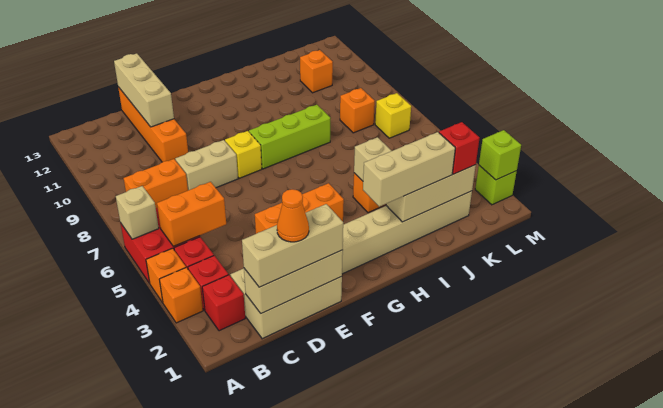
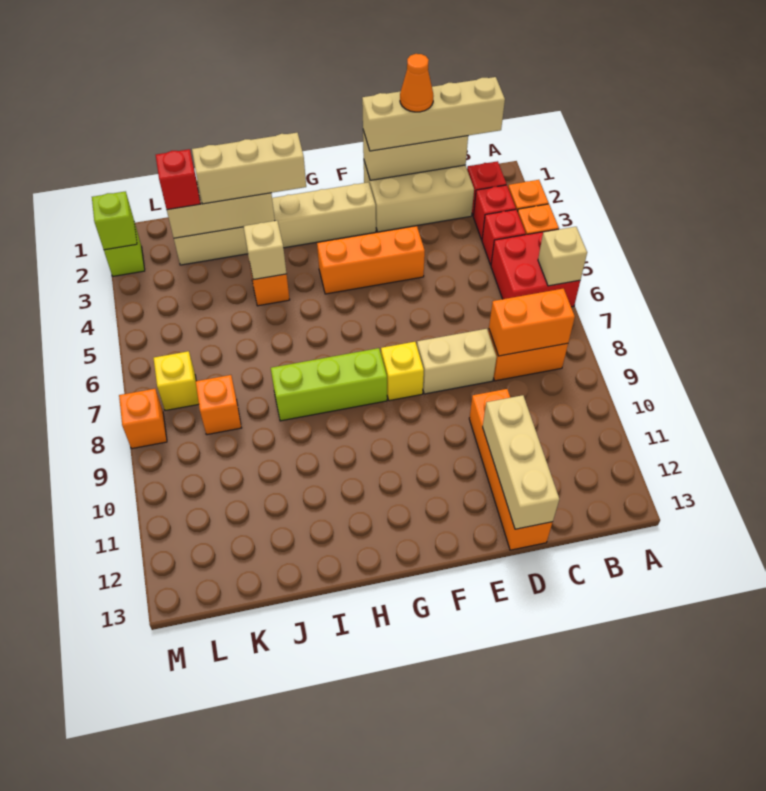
orange 1x2 brick [157,182,226,246] -> orange 1x2 brick moved to [489,289,575,356]
tan 1x3 brick [242,204,343,287] -> tan 1x4 brick [362,77,505,151]
orange 1x1 brick [300,50,333,93] -> orange 1x1 brick moved to [119,389,167,449]

